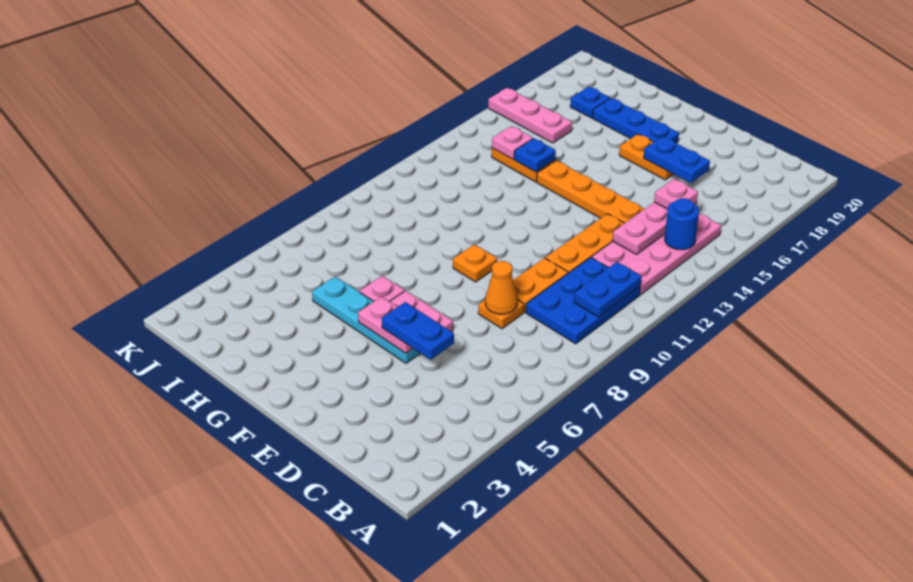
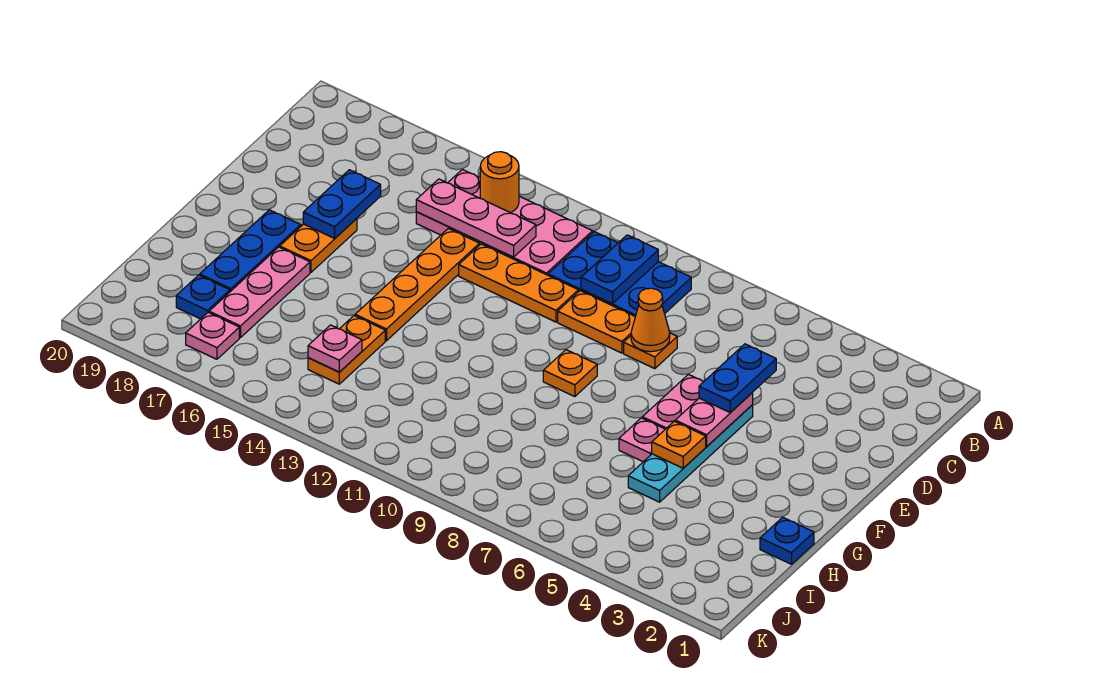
blue 1x2 plate [574,262,641,317] -> blue 1x2 plate turned to [581,235,658,304]
blue 1x1 round brick [665,198,699,250] -> orange 1x1 round brick [480,152,519,213]
pink 1x1 plate [654,179,698,209] -> pink 1x1 plate moved to [186,313,239,359]
none -> orange 1x1 plate [652,421,706,468]
blue 1x1 plate [514,138,556,172] -> blue 1x1 plate moved to [760,517,814,564]
pink 1x3 plate [488,88,572,143] -> pink 1x3 plate moved to [209,247,310,338]

